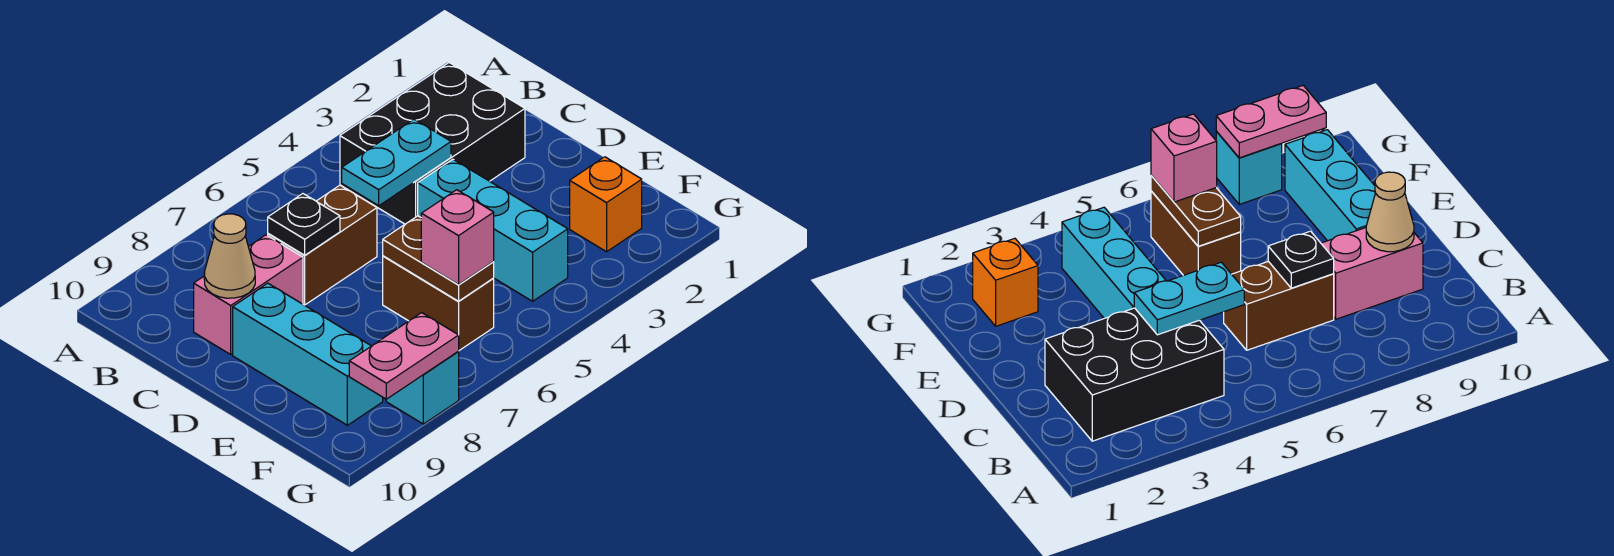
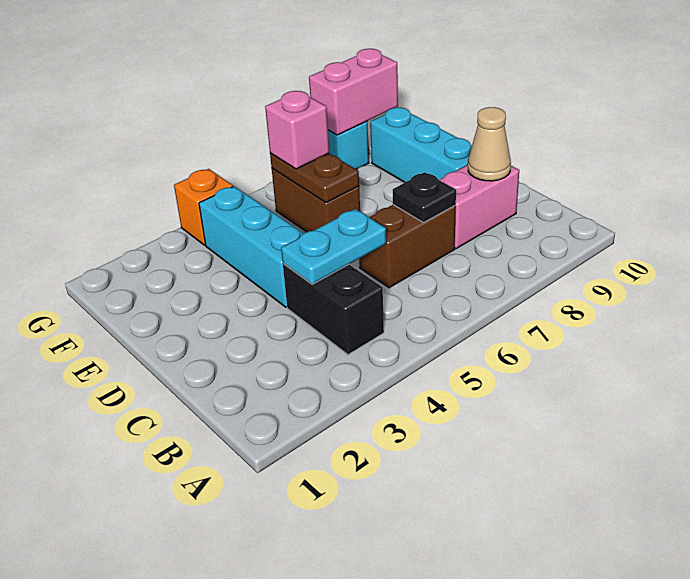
black 2x3 brick [340,63,525,224] -> black 1x2 brick [283,264,384,355]
orange 1x1 brick [570,157,642,252] -> orange 1x1 brick moved to [174,169,233,245]
pink 1x2 plate [349,313,459,399] -> pink 1x2 brick [309,49,398,135]

